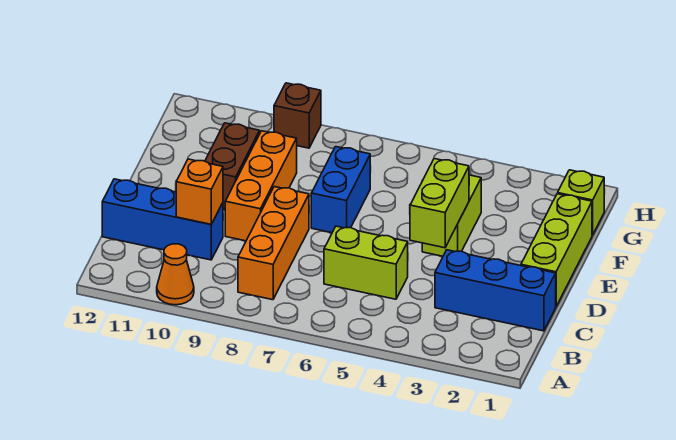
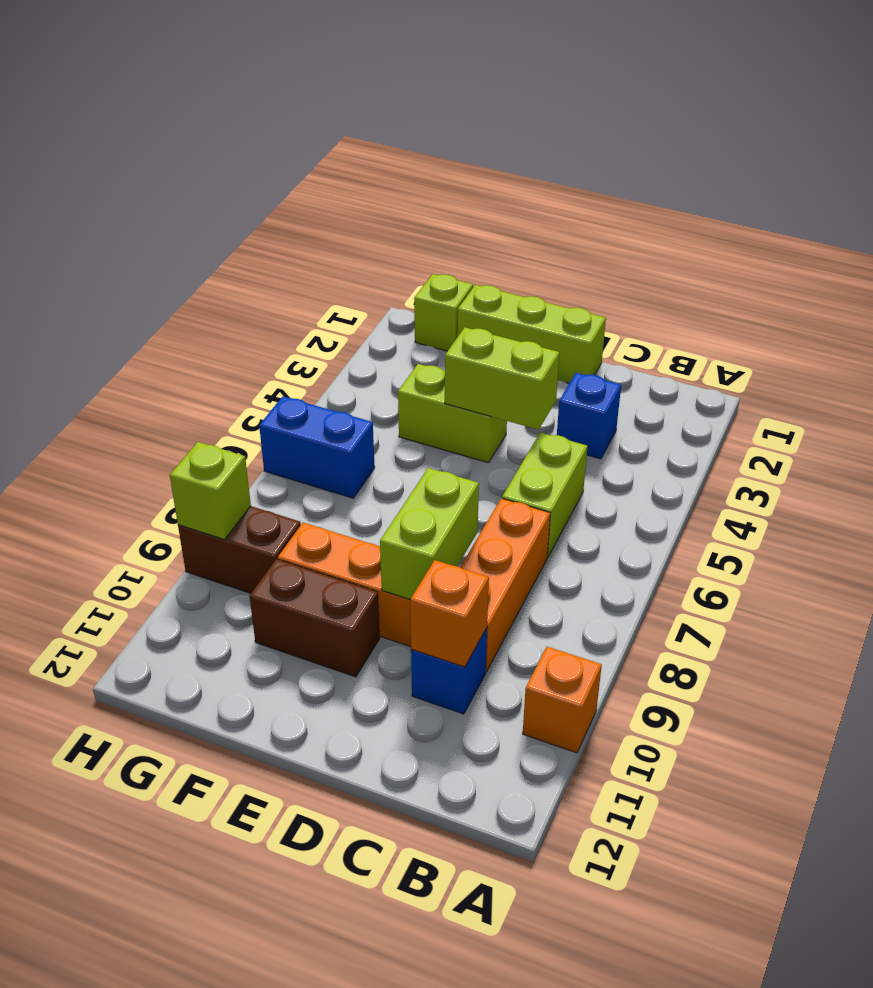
orange 1x1 cone [157,244,194,305] -> orange 1x1 brick [523,647,602,753]
orange 1x3 brick [238,187,309,300] -> orange 1x3 brick turned to [460,498,550,672]
blue 1x3 brick [435,250,556,331] -> blue 1x1 brick [557,373,621,459]
blue 1x3 brick [102,179,223,260] -> blue 1x1 brick [411,628,487,714]
none -> lime 1x2 brick [380,468,479,599]
blue 1x2 brick [311,147,370,233] -> blue 1x2 brick moved to [259,396,375,498]
brown 1x1 brick [274,83,321,148] -> brown 1x2 brick [178,506,301,593]
none -> lime 1x1 brick [170,442,251,540]

